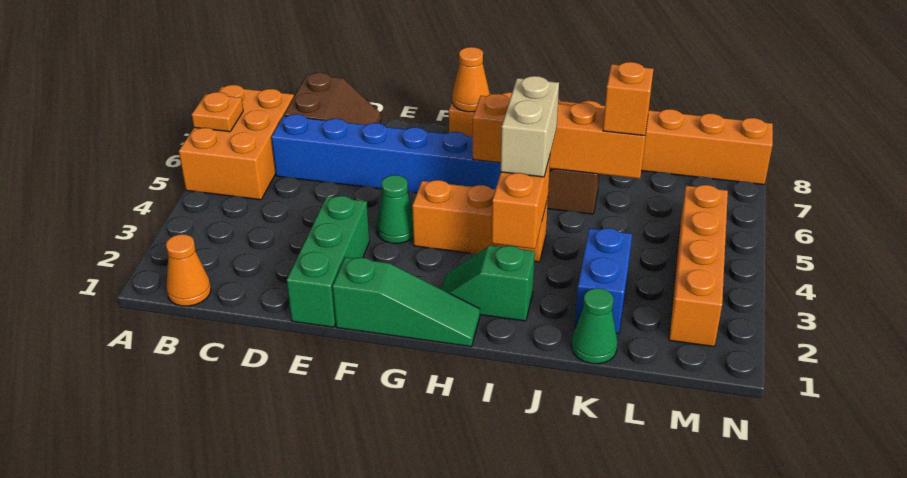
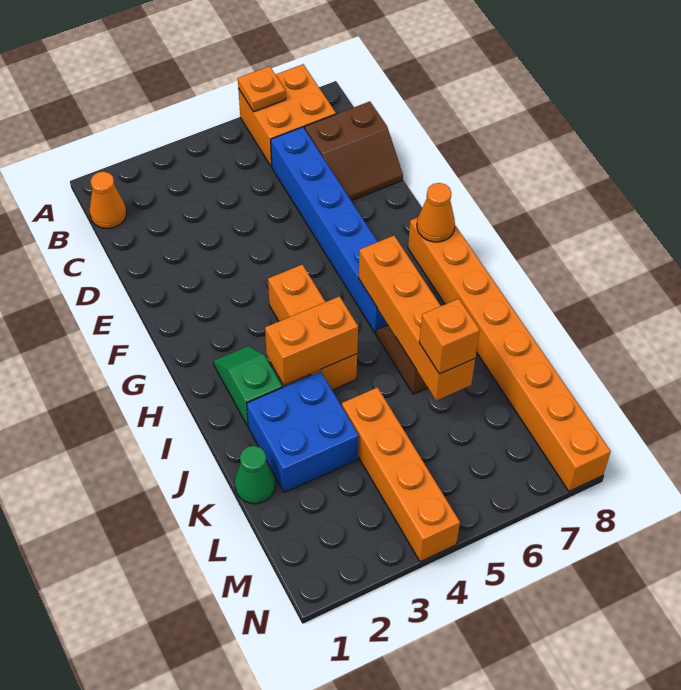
orange 2x3 brick [179,85,294,200] -> orange 2x2 brick [238,64,336,167]
green 1x3 brick [286,196,369,327] -> none
green 1x3 slope [332,257,480,347] -> none
green 1x1 cone [376,175,413,243] -> none
tan 1x2 brick [501,76,559,177] -> none
blue 1x2 brick [575,228,632,334] -> blue 2x2 brick [247,372,359,493]
orange 1x4 brick [669,185,728,347] -> orange 1x4 brick turned to [342,387,460,562]

